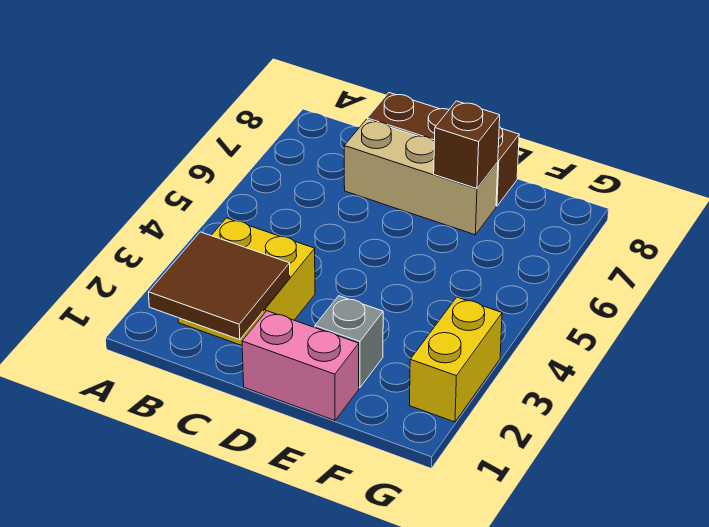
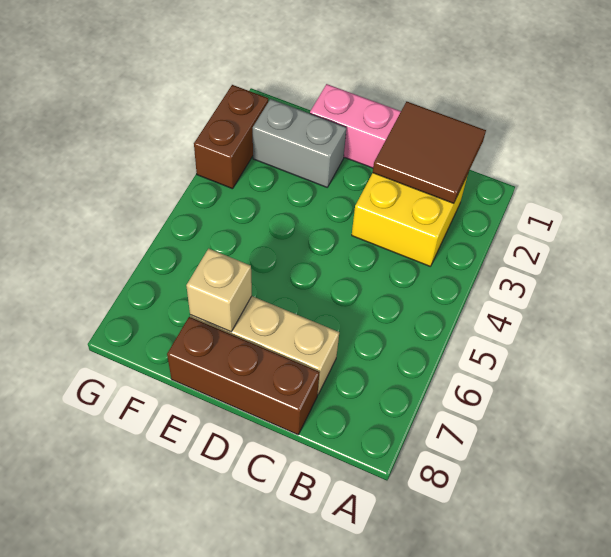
grey 1x1 brick [315,296,383,388] -> grey 1x2 brick [253,99,346,187]
brown 1x1 brick [434,101,500,189] -> tan 1x1 brick [186,249,252,332]
yellow 1x2 brick [410,297,502,422] -> brown 1x2 brick [194,85,268,189]

